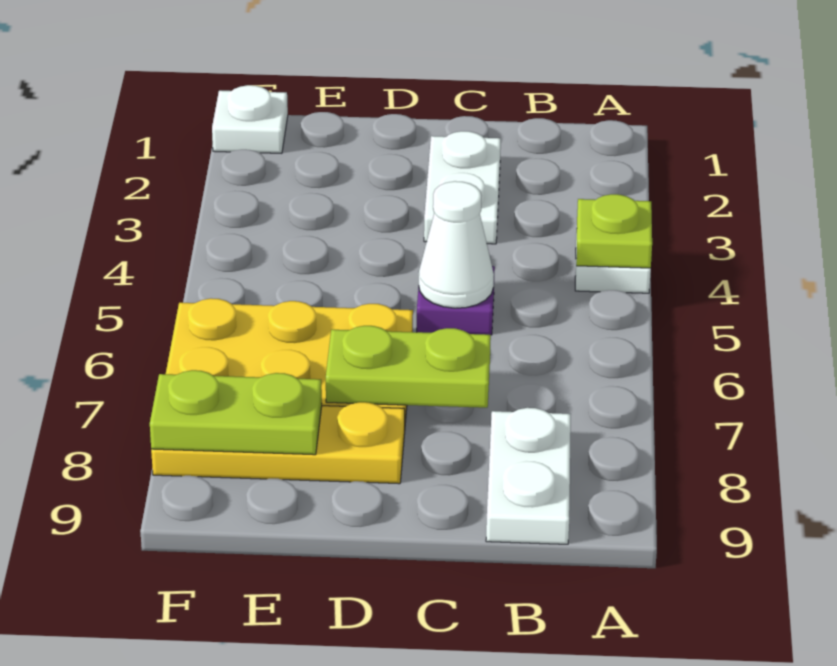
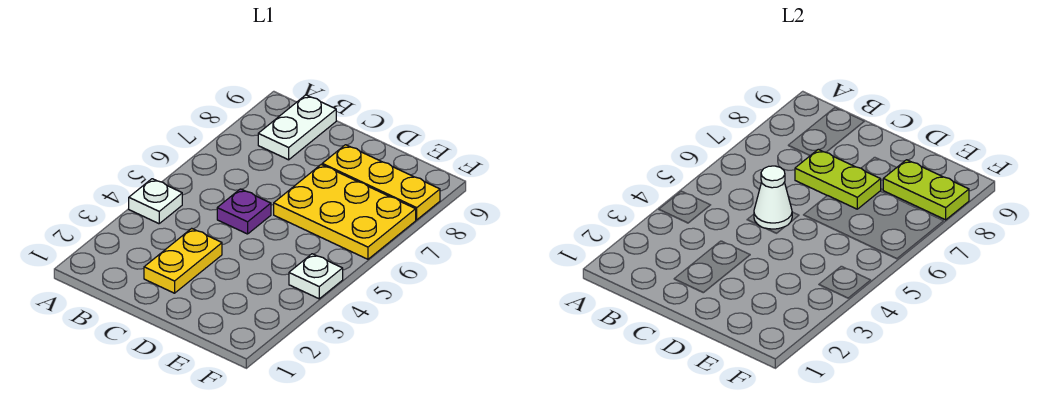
lime 1x1 plate [576,194,652,268] -> none
white 1x2 plate [424,131,501,244] -> yellow 1x2 plate [144,228,222,293]
white 1x1 plate [212,85,288,153] -> white 1x1 plate moved to [289,254,343,299]

